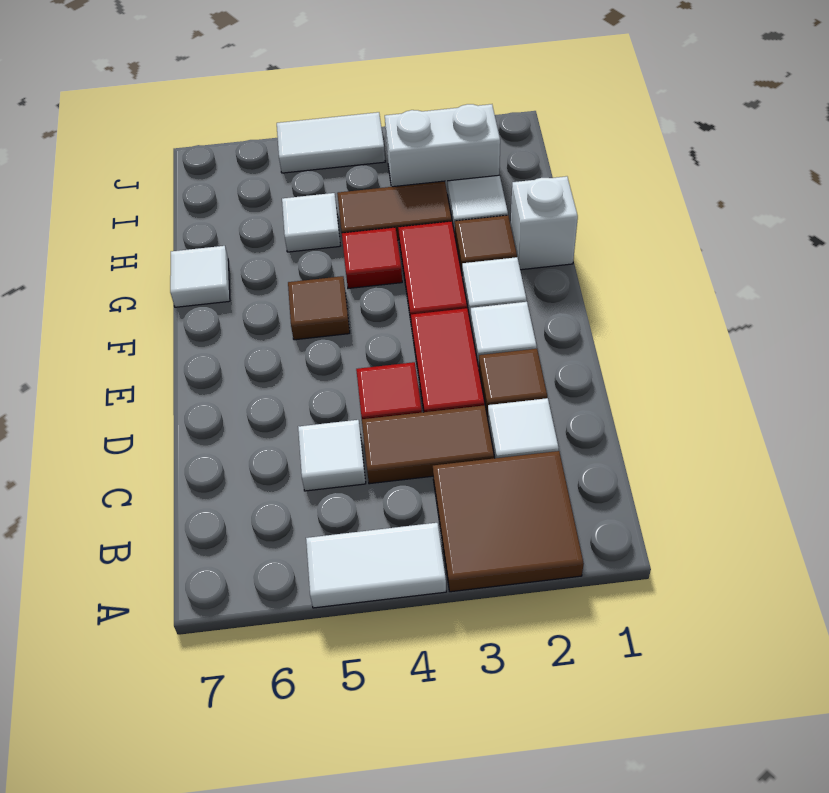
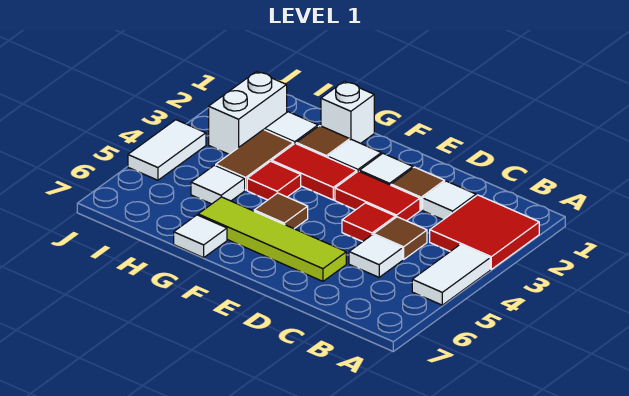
brown 2x2 tile [433,451,584,592] -> red 2x2 tile [430,195,539,269]
brown 1x2 tile [362,405,494,484] -> brown 1x1 tile [374,217,427,259]
none -> lime 1x4 tile [198,197,346,281]

